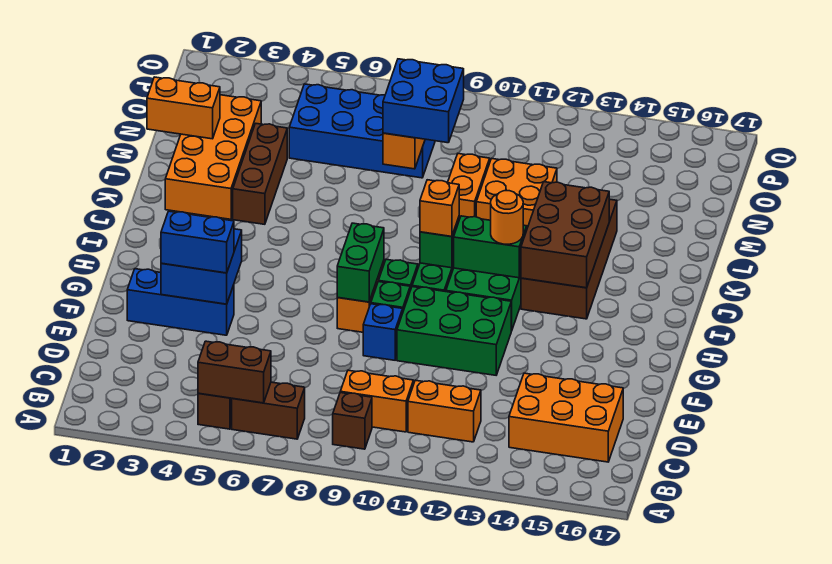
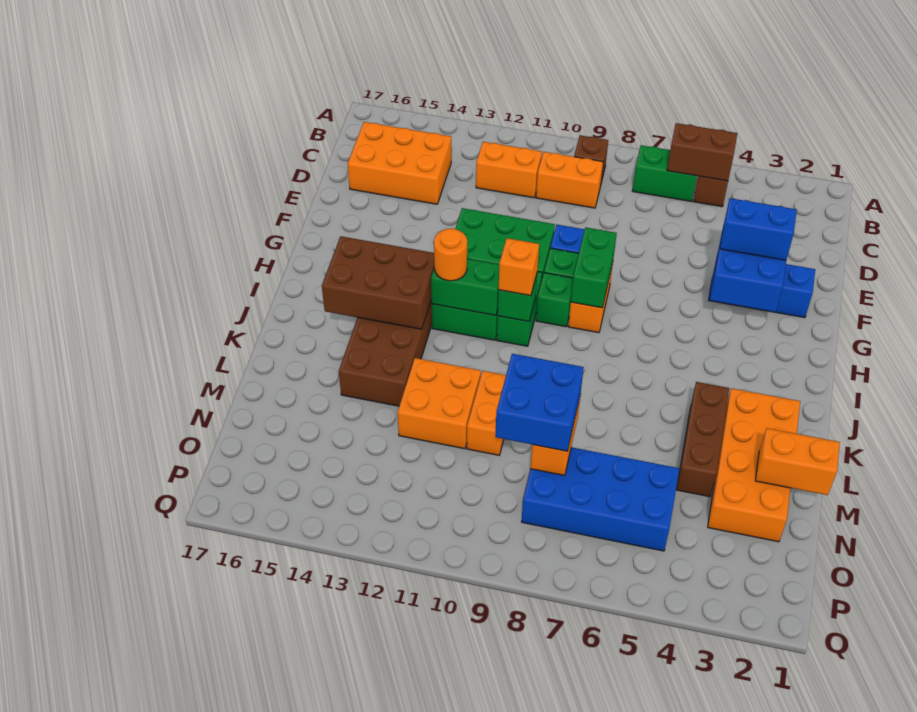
brown 1x2 brick [232,382,305,439] -> green 1x2 brick [632,145,697,202]
brown 2x3 brick [521,182,609,288] -> brown 2x3 brick turned to [322,236,434,329]

